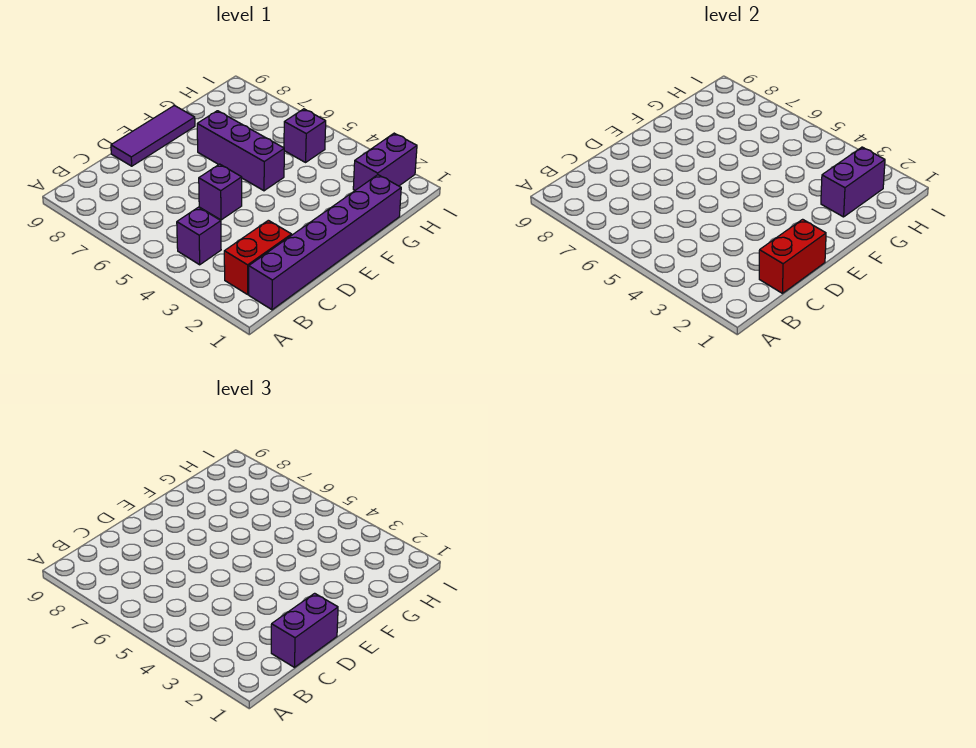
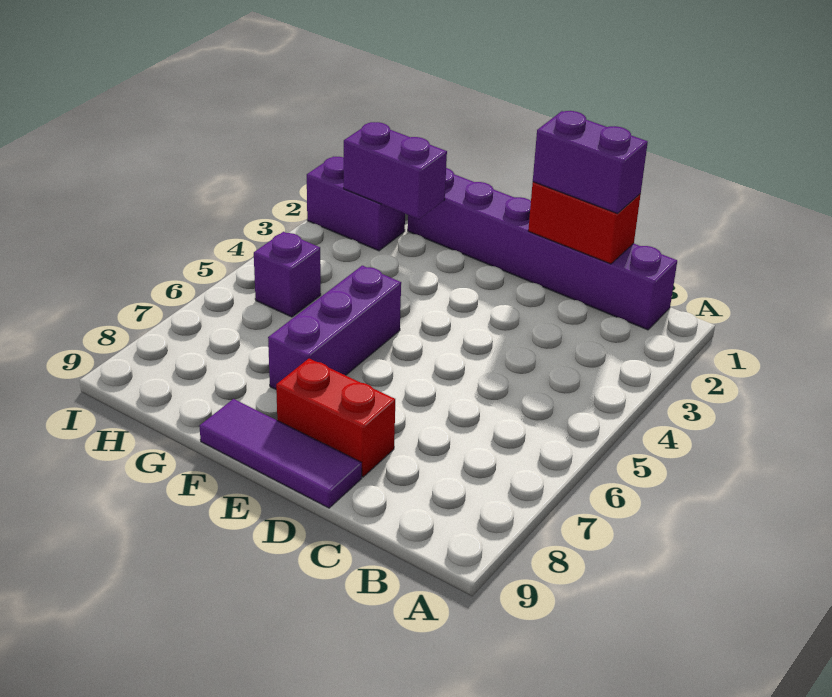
red 1x2 brick [224,220,292,294] -> red 1x2 brick moved to [276,359,395,477]
purple 1x1 brick [177,207,221,265] -> none
purple 1x1 brick [199,164,242,220] -> none

